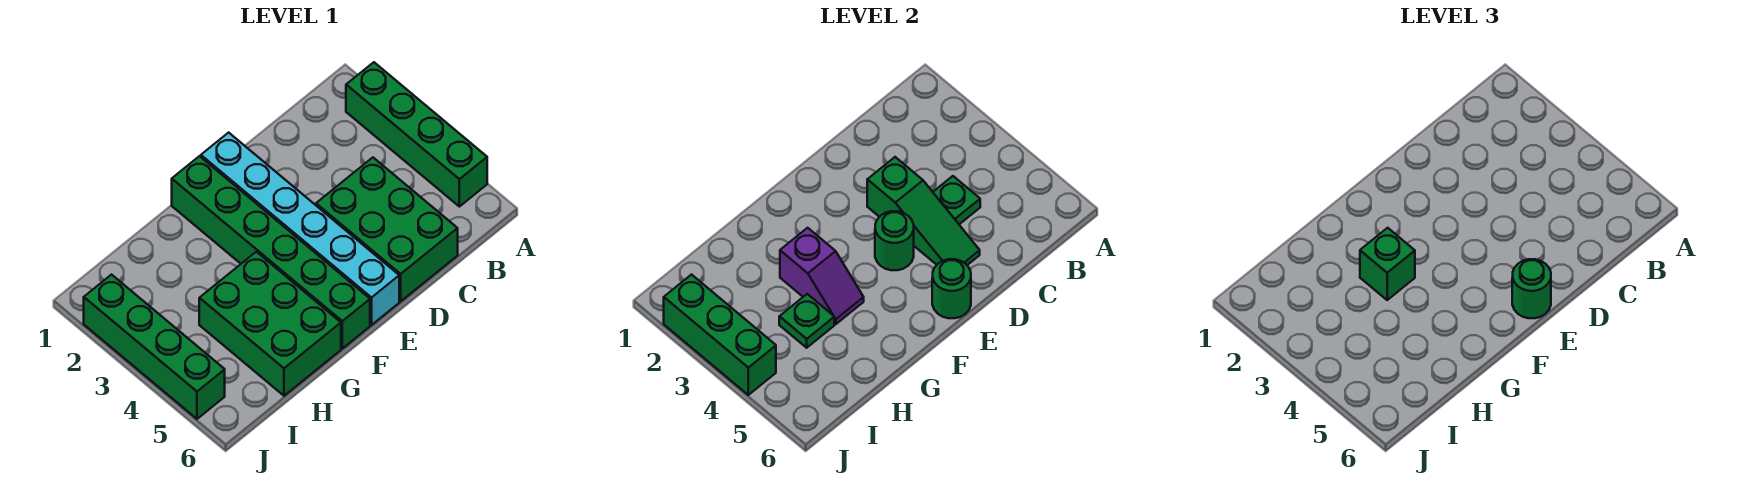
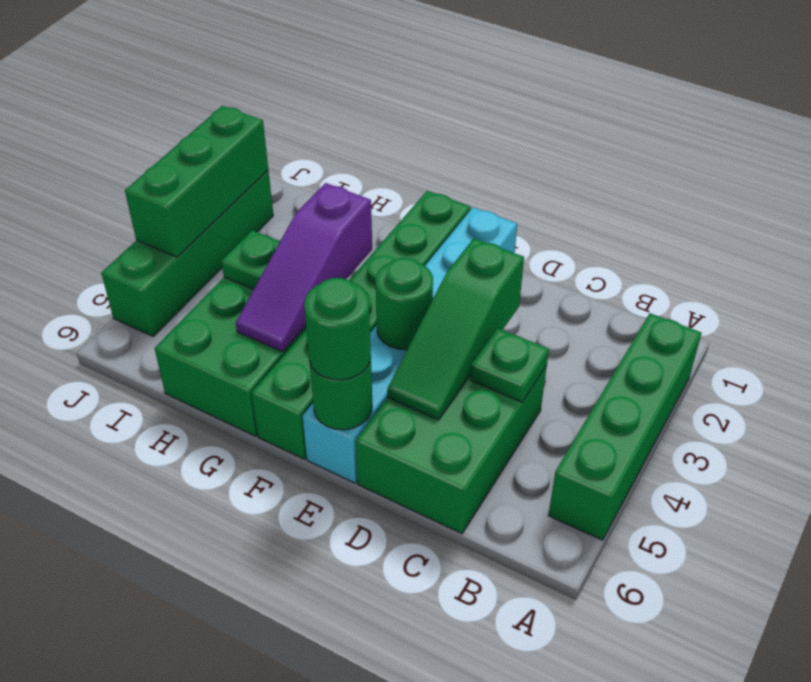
purple 1x2 slope [780,228,864,324] -> purple 1x3 slope [236,183,372,352]
green 1x1 brick [1360,228,1415,300] -> none

